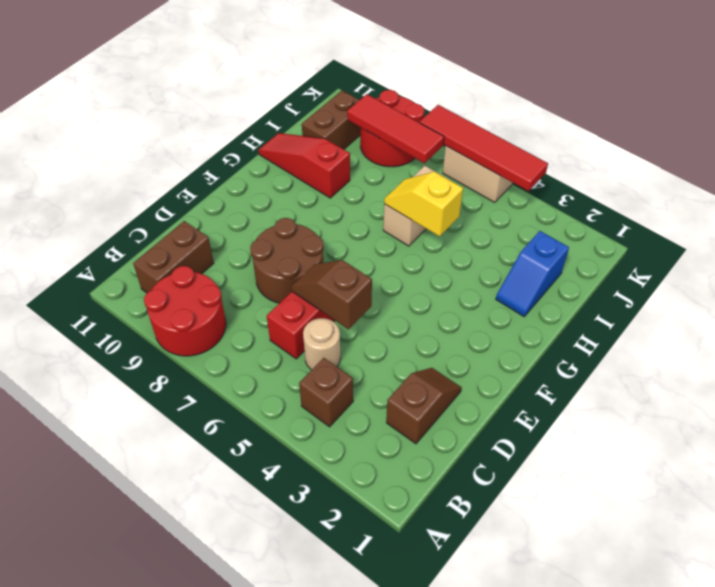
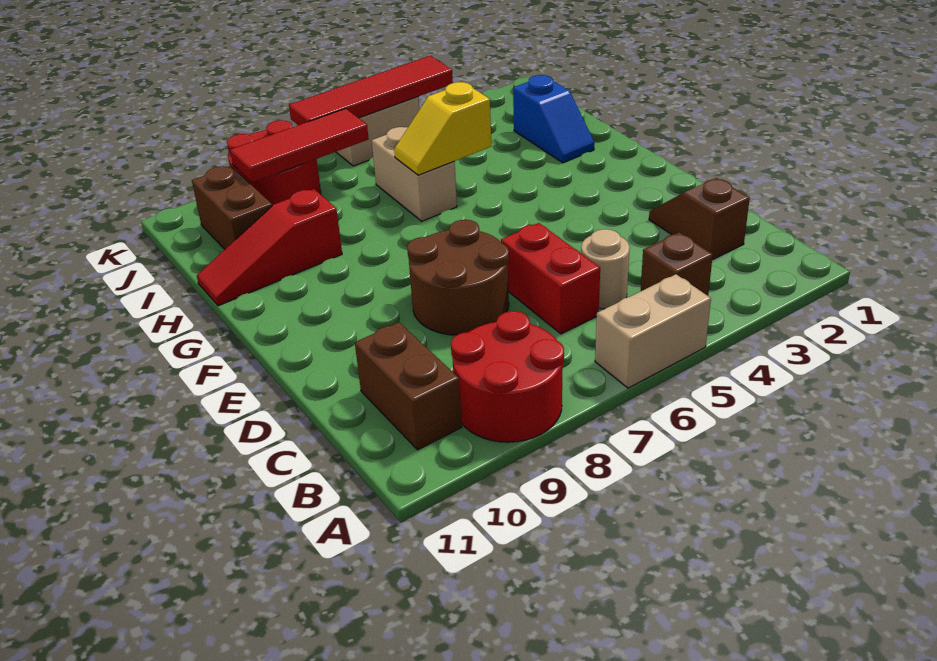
none -> tan 1x2 brick [595,274,711,388]
brown 1x2 slope [291,260,372,329] -> none

